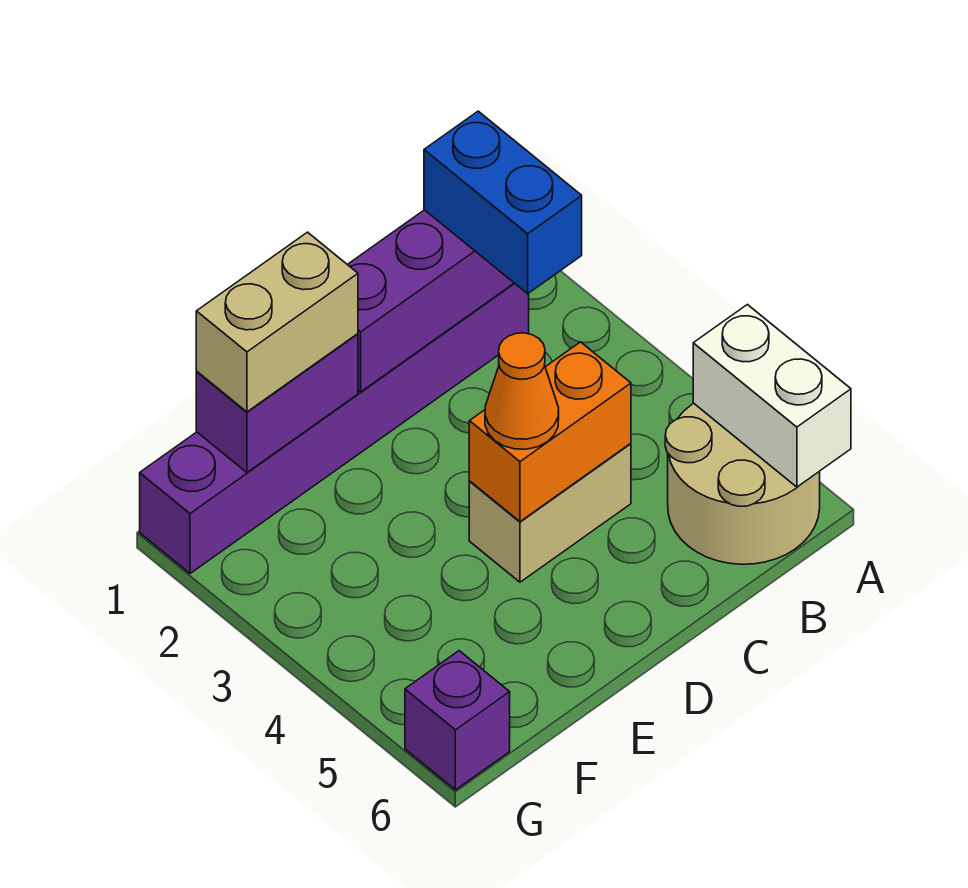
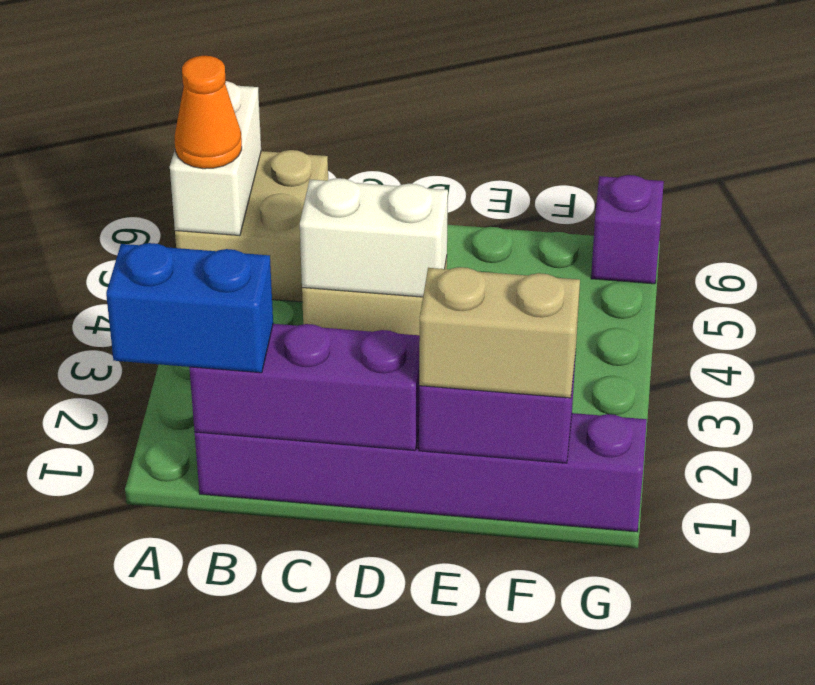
tan 2x2 round brick [665,403,820,564] -> tan 2x2 brick [175,150,328,302]
blue 1x2 brick [424,111,582,294] -> blue 1x2 brick turned to [106,243,273,373]
orange 1x2 brick [469,342,631,521] -> white 1x2 brick [300,178,448,297]
orange 1x1 cone [485,333,559,449] -> orange 1x1 cone moved to [175,56,242,169]

